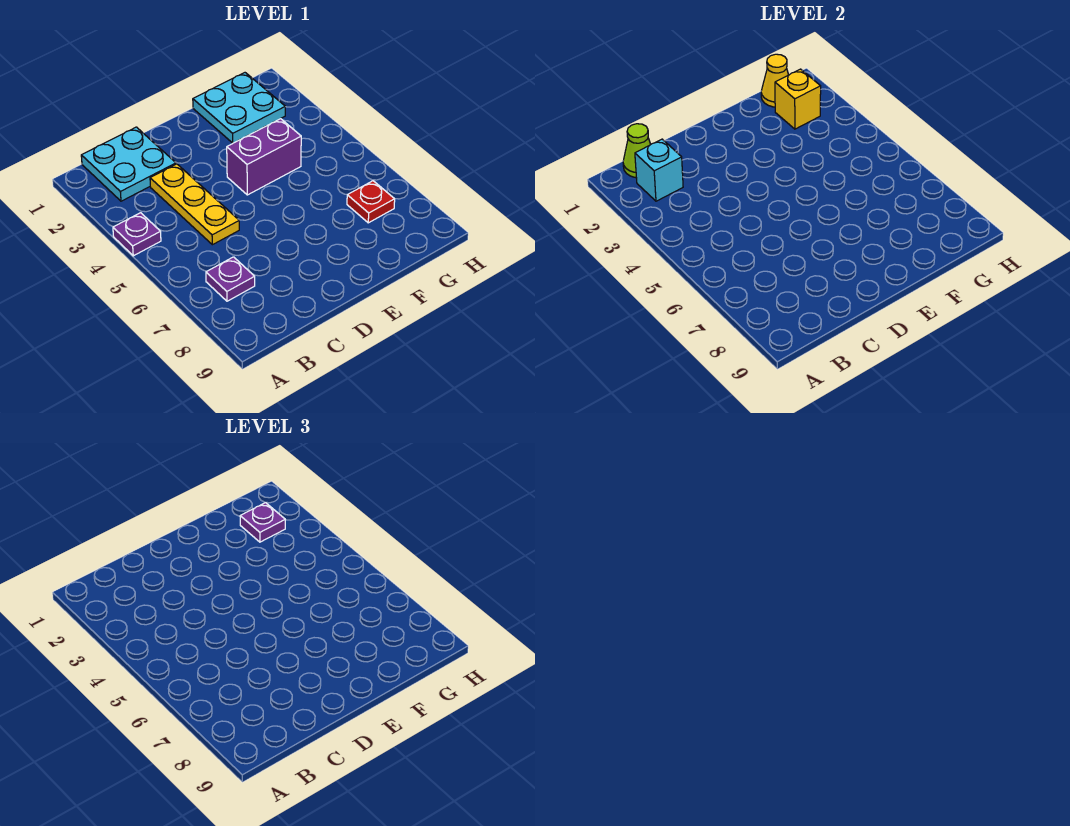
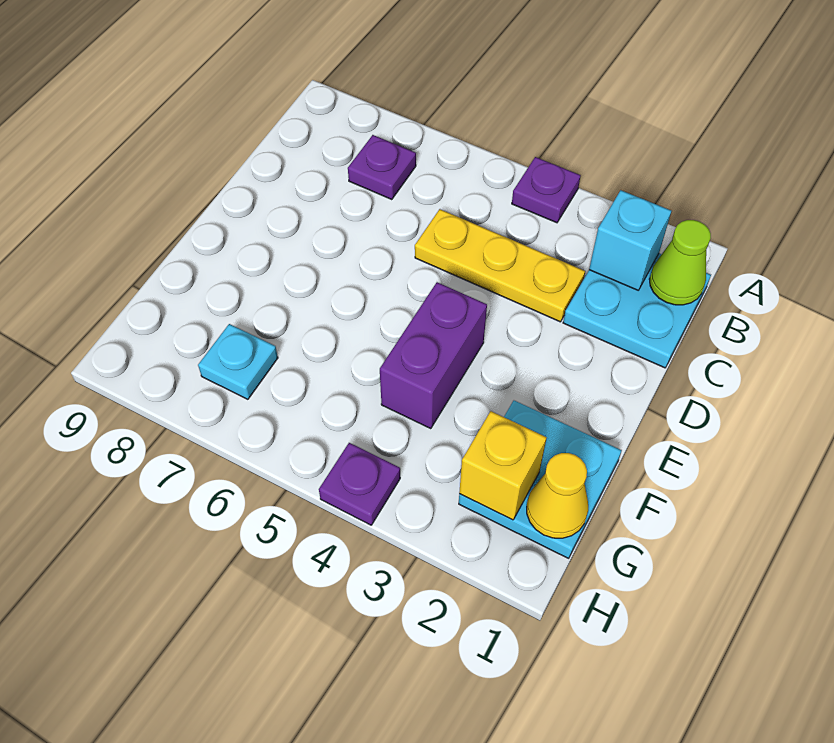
purple 1x1 plate [240,503,285,542] -> purple 1x1 plate moved to [319,443,400,525]
red 1x1 plate [347,181,395,223] -> cyan 1x1 plate [198,324,278,399]

